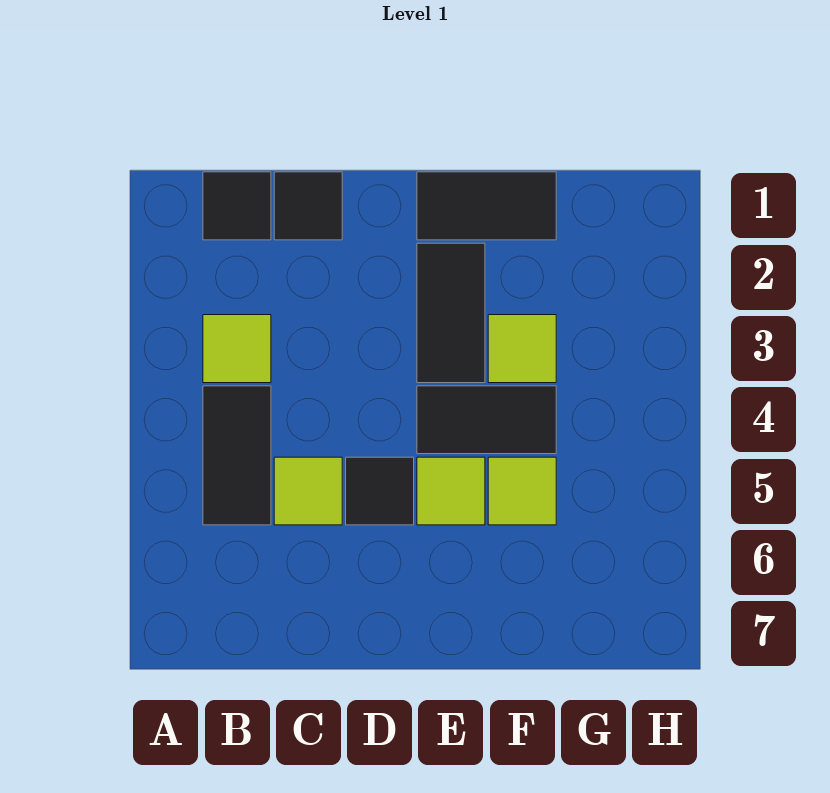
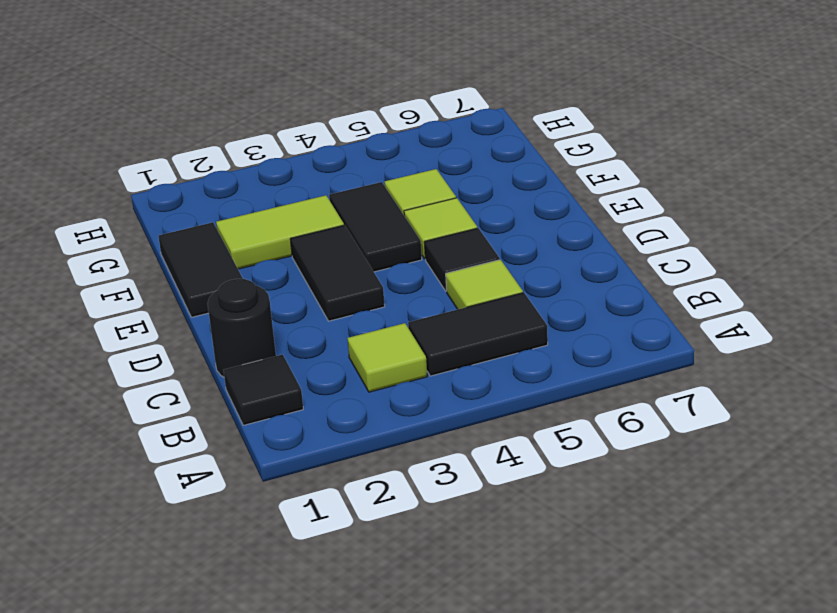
black 1x1 tile [274,172,342,240] -> black 1x1 round brick [207,279,276,377]
black 1x2 tile [417,243,485,383] -> black 1x2 tile turned to [290,225,385,321]
lime 1x1 tile [488,315,556,383] -> lime 1x2 tile [216,195,344,269]

